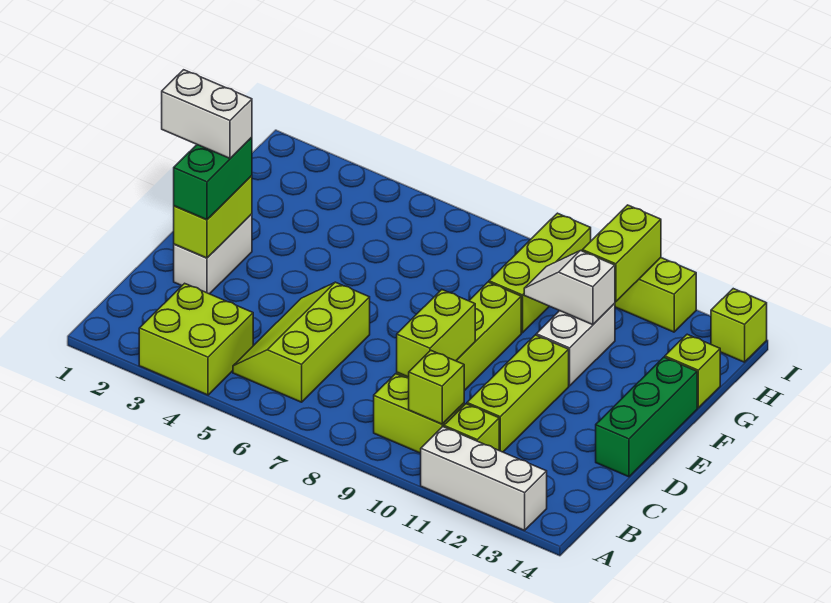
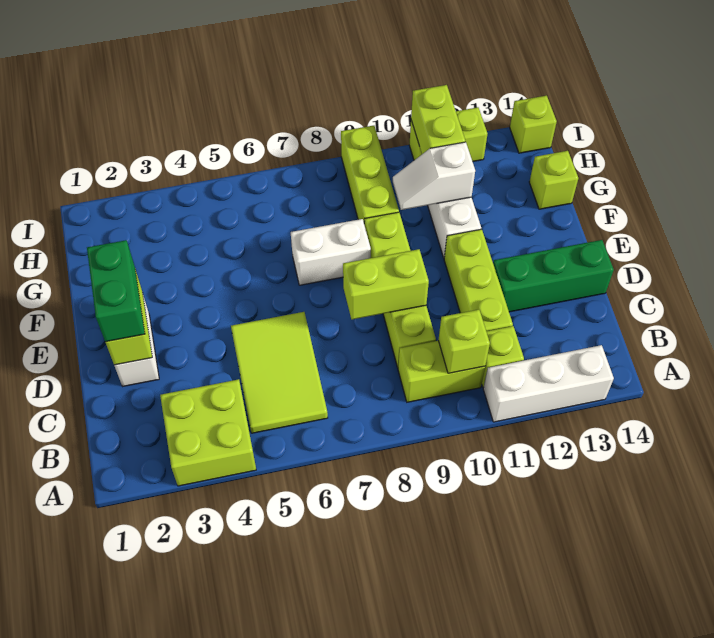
lime 2x3 slope [233,282,370,402] -> lime 2x3 tile [231,312,328,433]
lime 1x2 brick [397,290,475,377] -> lime 1x2 brick turned to [343,249,429,319]
green 1x3 brick [596,357,697,477] -> green 1x3 brick turned to [493,240,614,312]
white 1x2 brick [162,70,252,158] -> white 1x2 brick moved to [291,219,371,285]

